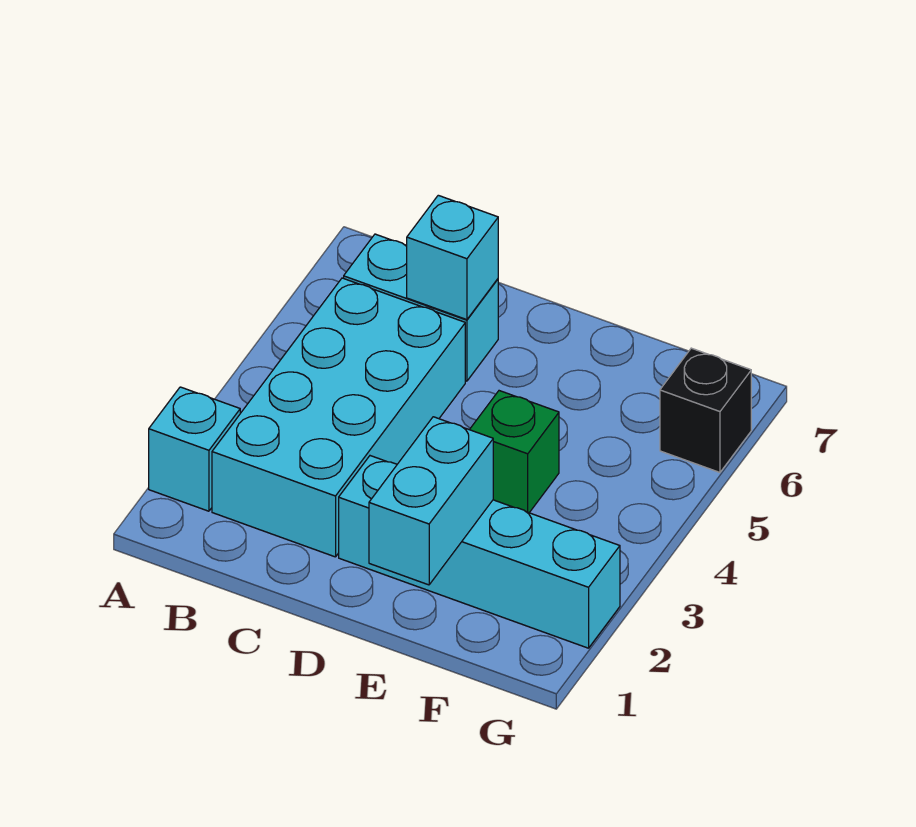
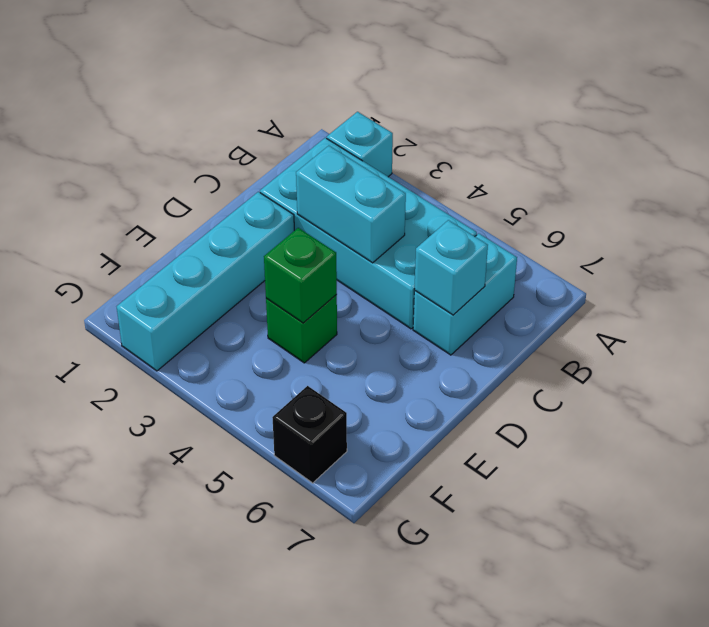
cyan 1x2 brick [369,417,493,585] -> cyan 1x2 brick moved to [296,146,406,263]
none -> green 1x1 brick [264,228,337,323]

